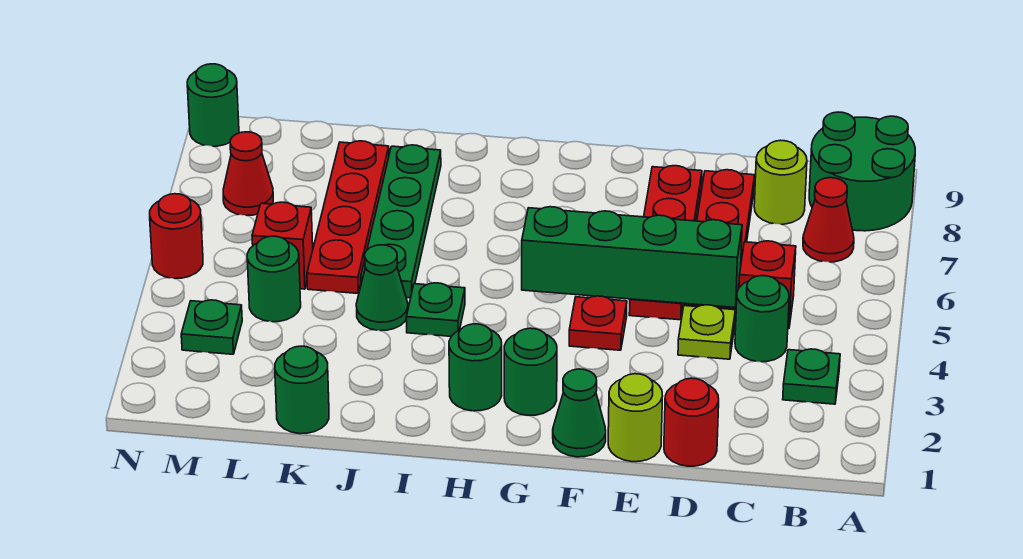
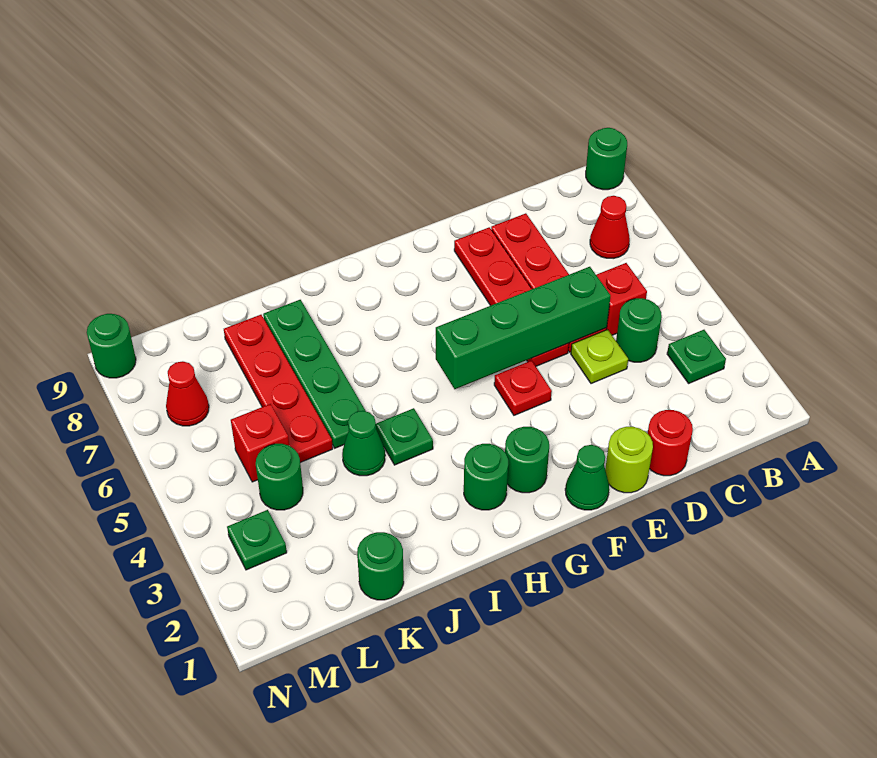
green 2x2 round brick [809,112,915,231] -> green 1x1 round brick [586,128,627,190]
lime 1x1 round brick [754,140,807,224] -> none
red 1x1 round brick [150,194,203,278] -> none

